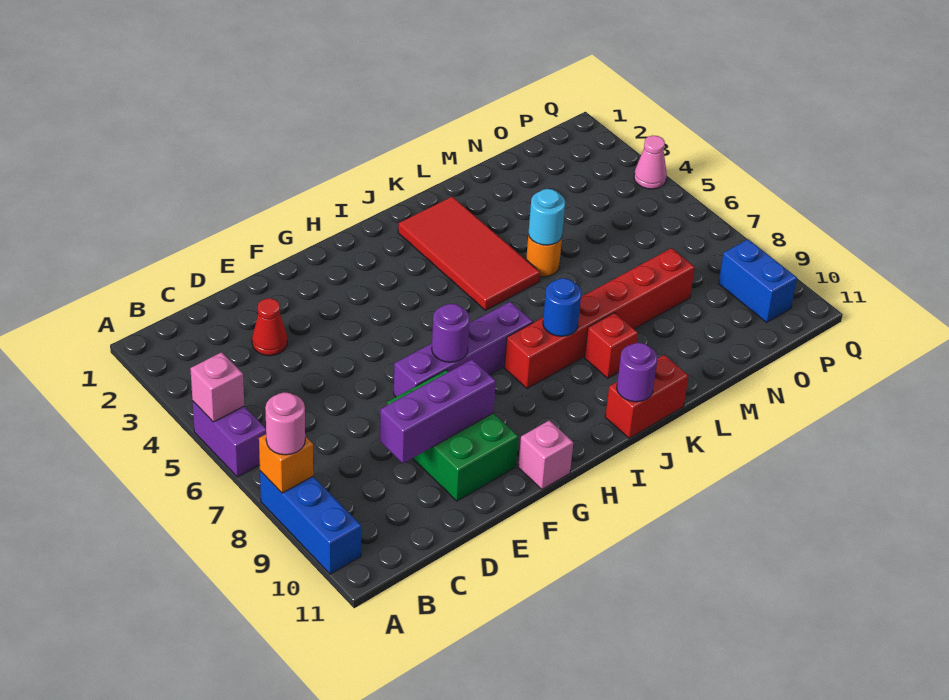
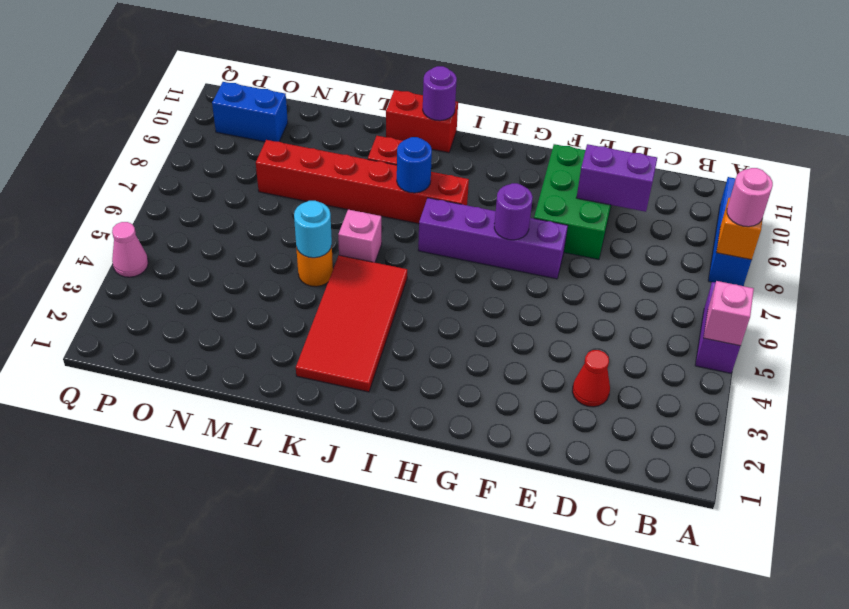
purple 1x3 brick [380,359,496,463] -> purple 1x2 brick [576,144,657,212]
pink 1x1 brick [518,420,573,489] -> pink 1x1 brick moved to [338,210,382,262]
blue 1x2 brick [718,239,797,322] -> blue 1x2 brick turned to [212,82,288,142]

